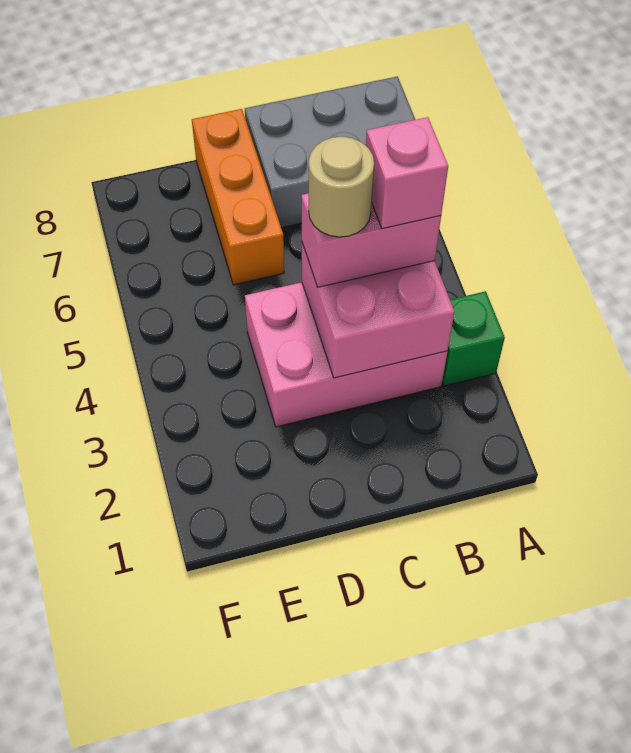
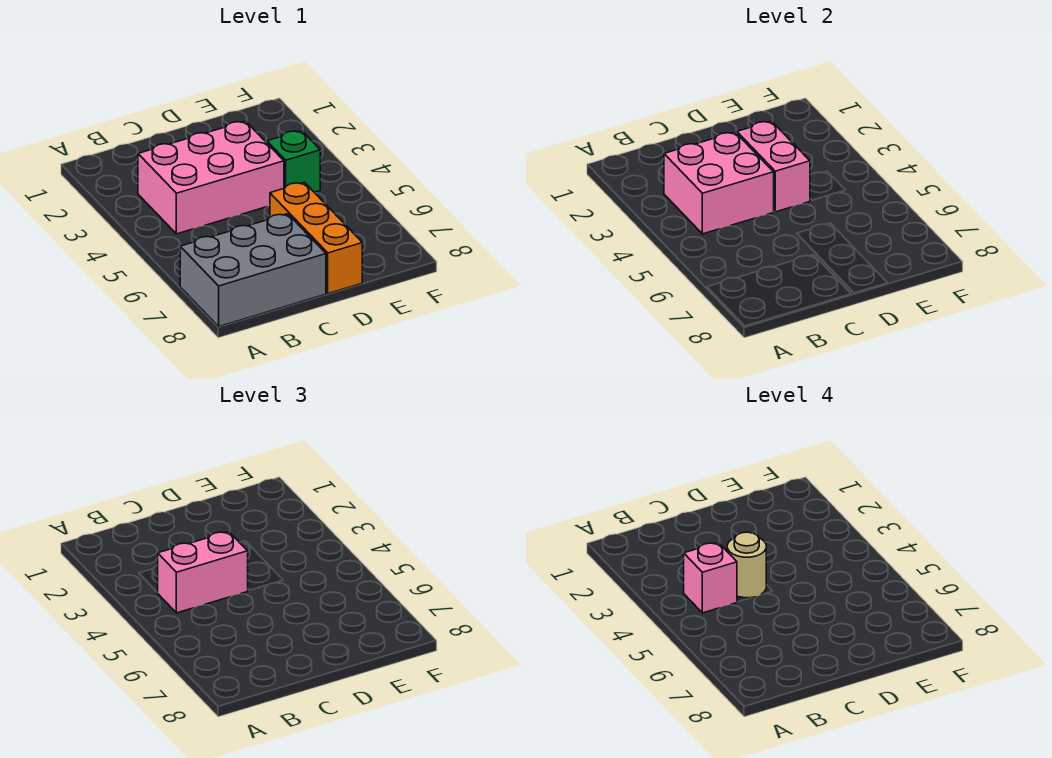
green 1x1 brick [442,291,505,386] -> green 1x1 brick moved to [267,130,320,192]
none -> pink 1x2 brick [737,121,810,212]

